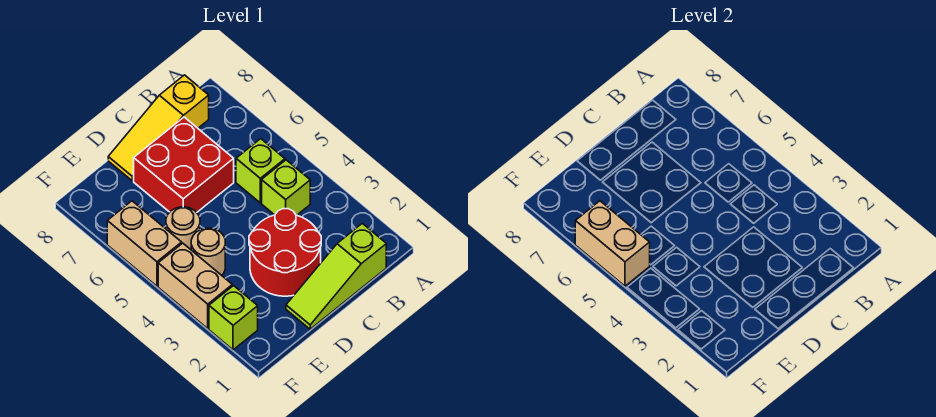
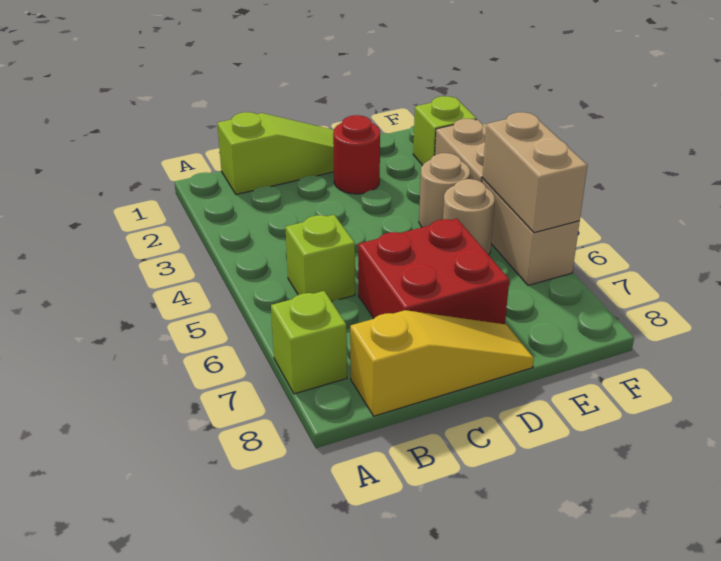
lime 1x1 brick [262,160,310,215] -> lime 1x1 brick moved to [271,291,347,394]
red 2x2 round brick [249,209,321,296] -> red 1x1 round brick [333,115,380,194]

